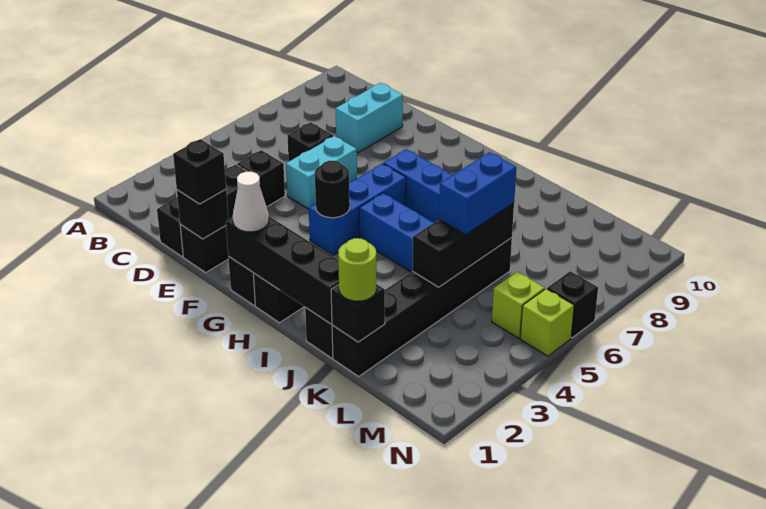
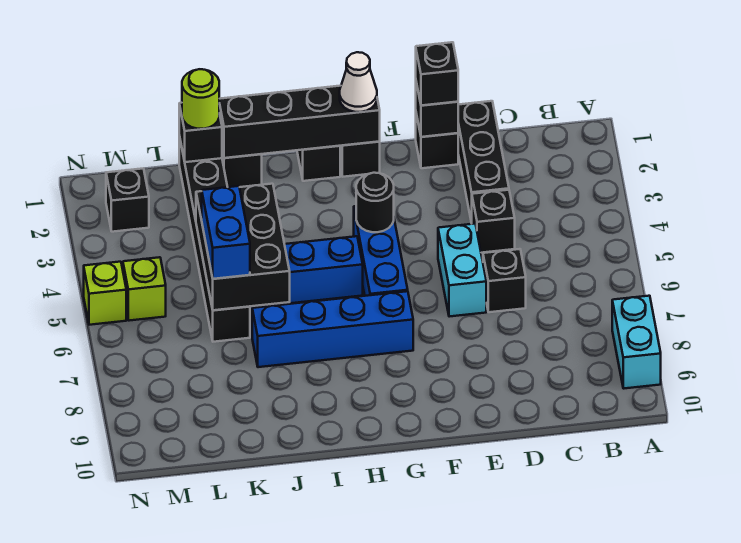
cyan 1x2 brick [336,83,403,152] -> cyan 1x2 brick moved to [612,296,661,388]
black 1x3 brick [412,203,514,287] -> black 2x3 brick [196,184,290,310]
black 1x1 brick [547,271,598,338] -> black 1x1 brick moved to [106,168,149,232]

